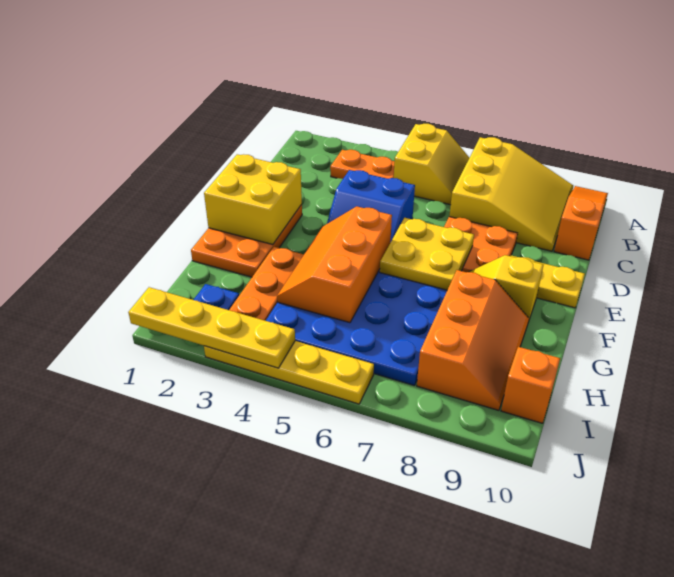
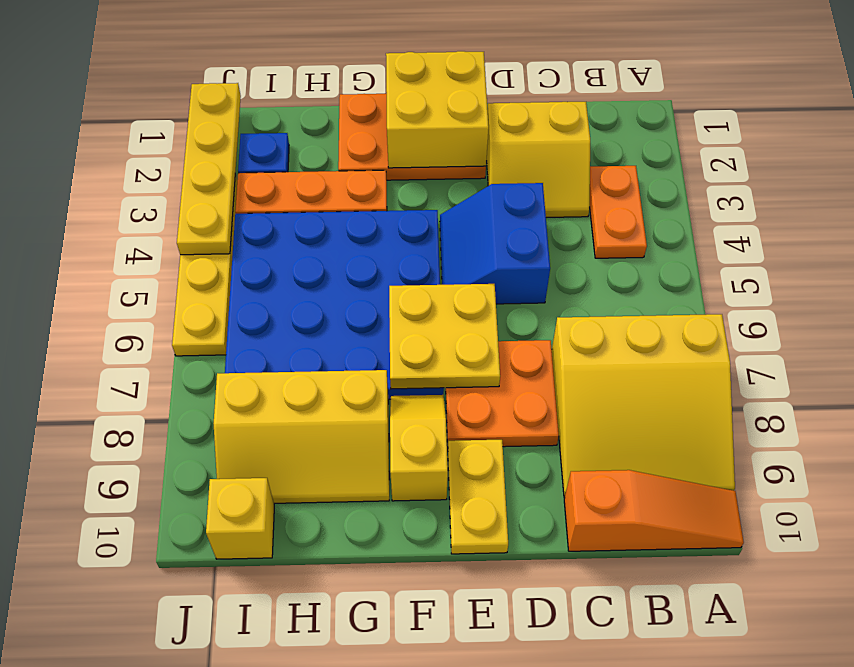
yellow 2x2 slope [394,124,469,205] -> yellow 2x2 slope moved to [487,102,590,217]
orange 2x3 slope [277,206,392,323] -> none
orange 2x3 slope [417,270,529,410] -> yellow 2x3 slope [214,370,389,503]
orange 1x1 brick [501,347,560,423] -> yellow 1x1 brick [206,478,274,559]

